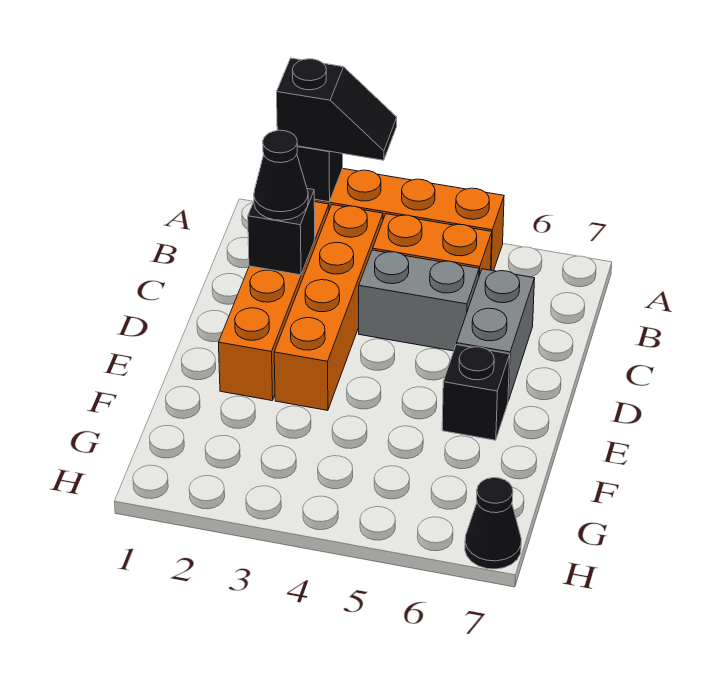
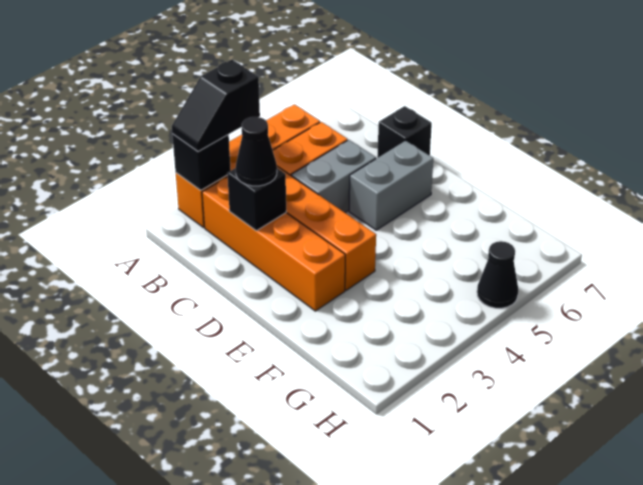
black 1x2 slope [277,58,397,160] -> black 1x2 slope turned to [172,60,260,152]
grey 1x2 brick [457,269,535,401] -> grey 1x2 brick turned to [349,141,433,230]
black 1x1 brick [442,345,510,440] -> black 1x1 brick moved to [377,106,432,158]
black 1x1 cone [465,478,521,569] -> black 1x1 cone moved to [477,241,518,308]

